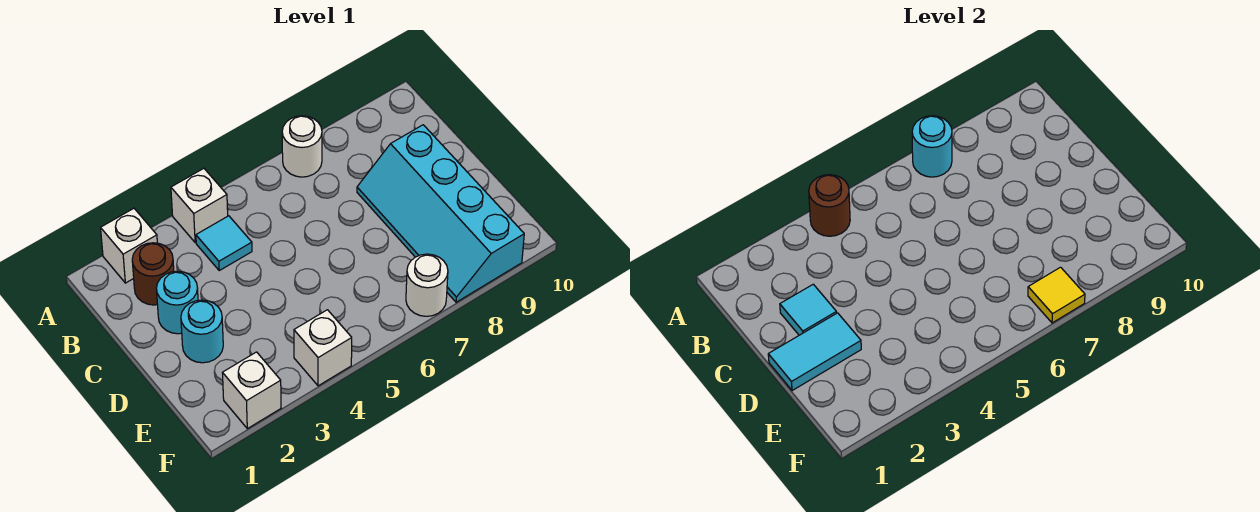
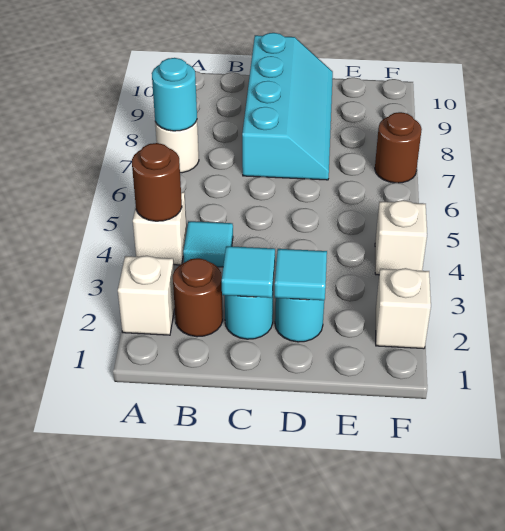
cyan 2x4 slope [357,125,524,302] -> cyan 2x4 slope turned to [242,33,333,180]
cyan 1x2 tile [768,313,861,391] -> cyan 1x1 tile [275,249,327,300]
white 1x1 round brick [406,254,448,316] -> brown 1x1 round brick [375,112,422,183]
yellow 1x1 tile [1028,267,1085,323] -> none

